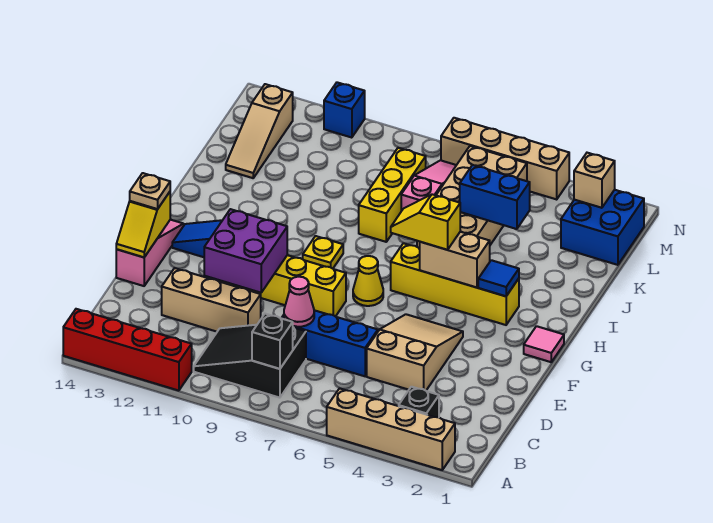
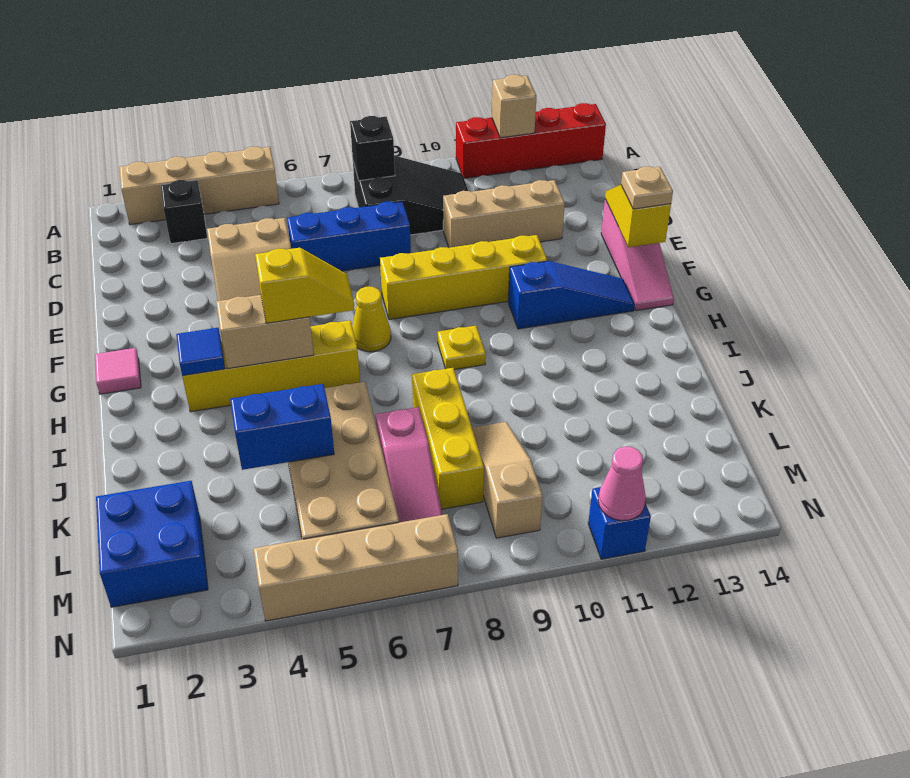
pink 1x1 cone [284,277,314,327] -> pink 1x1 cone moved to [598,447,646,521]
purple 2x2 brick [204,209,287,293] -> none
tan 1x3 slope [226,84,293,178] -> tan 1x3 slope moved to [472,422,543,538]
tan 1x1 brick [574,153,615,208] -> tan 1x1 brick moved to [492,75,536,138]

